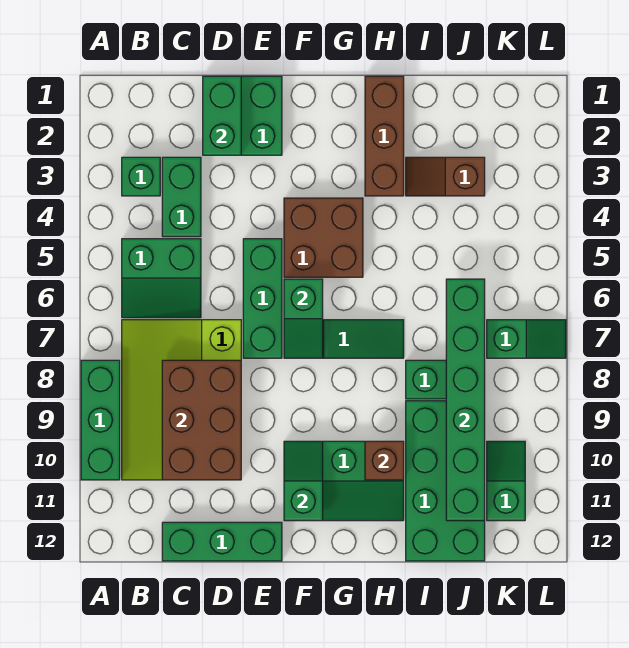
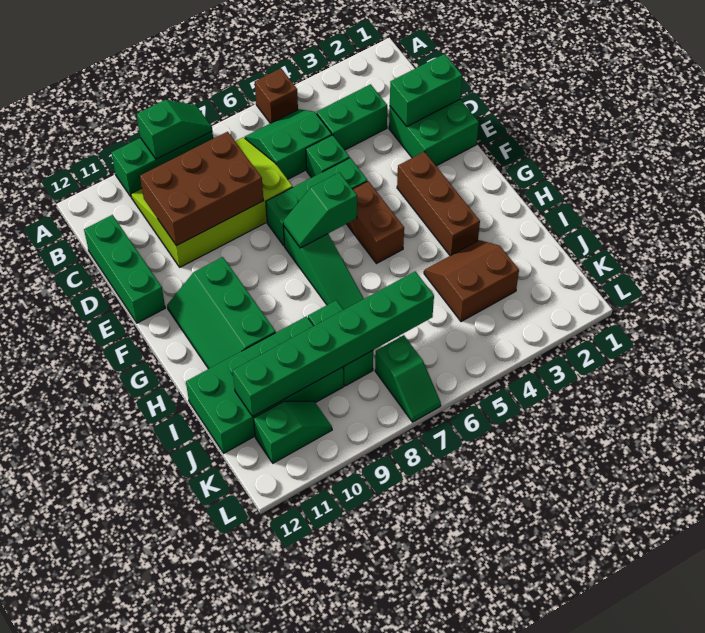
green 1x1 brick [122,157,160,196] -> green 1x1 brick moved to [306,135,350,178]
green 2x2 slope [122,239,201,318] -> green 2x2 slope turned to [245,109,332,179]
brown 2x2 brick [284,198,363,277] -> brown 1x2 brick [347,181,404,264]
green 1x2 slope [284,441,323,521] -> green 1x2 slope moved to [137,100,212,159]
brown 1x3 brick [365,76,404,196] -> brown 1x3 brick turned to [397,152,480,256]
brown 1x1 brick [365,441,404,480] -> brown 1x1 brick moved to [255,68,298,123]
brown 1x2 slope [406,157,485,196] -> brown 2x2 slope [424,240,519,322]

